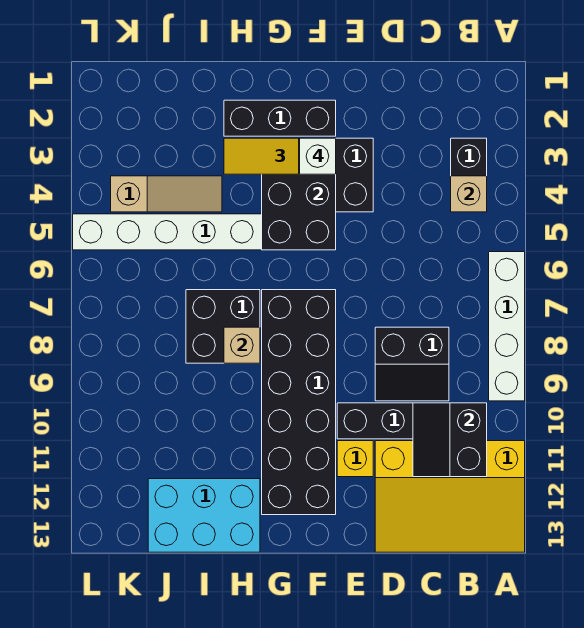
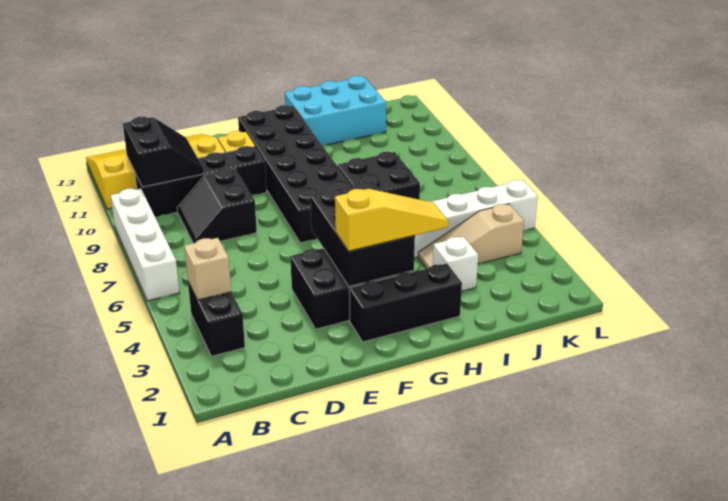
black 2x2 slope [375,327,449,401] -> black 2x2 slope turned to [177,168,257,243]
white 1x1 brick [300,138,336,174] -> white 1x1 brick moved to [433,237,478,291]
tan 1x1 brick [224,327,260,363] -> none

